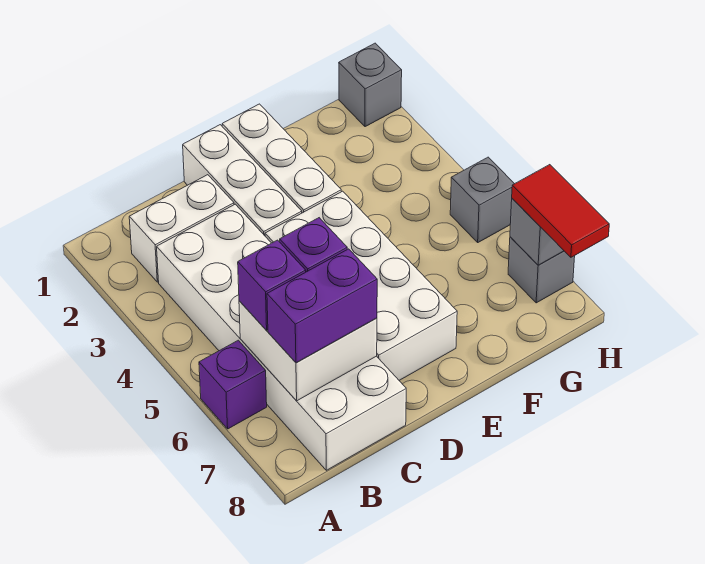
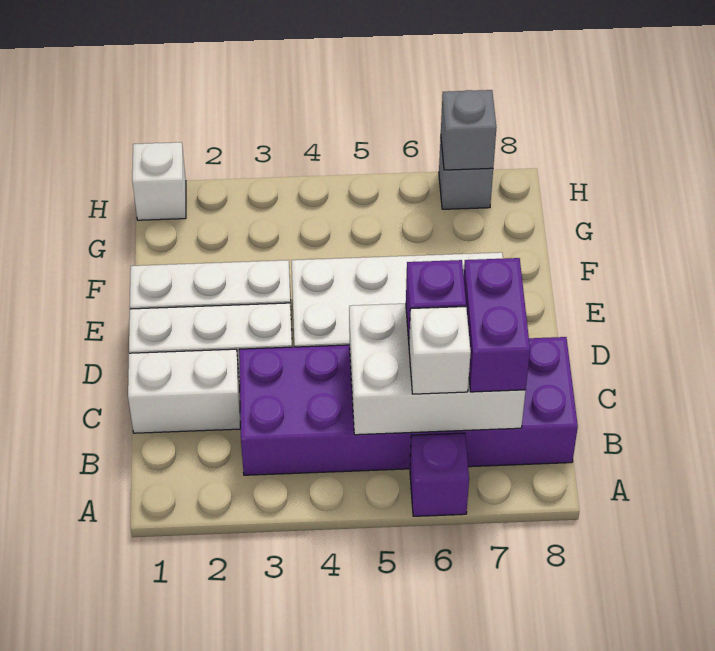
white 1x2 brick [129,175,234,282] -> white 1x2 brick turned to [128,349,240,433]
white 2x6 brick [157,204,406,470] -> purple 2x6 brick [239,337,578,475]
white 2x2 brick [239,301,377,401] -> white 2x3 brick [349,304,526,435]
purple 1x1 brick [238,240,306,331] -> white 1x1 brick [409,307,471,394]
grey 1x1 brick [339,43,402,127] -> white 1x1 brick [132,142,186,220]
grey 1x1 brick [450,157,514,242] -> none
red 1x2 tile [512,165,609,257] -> none

